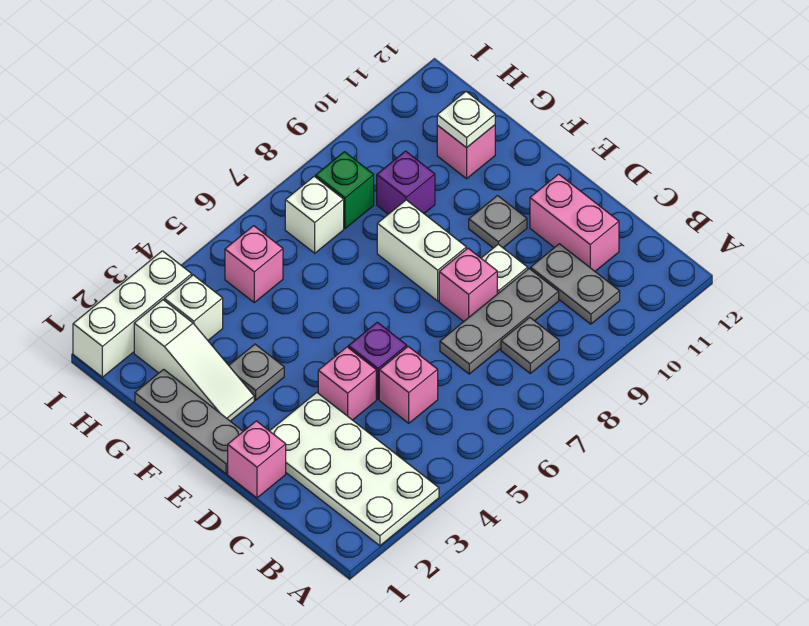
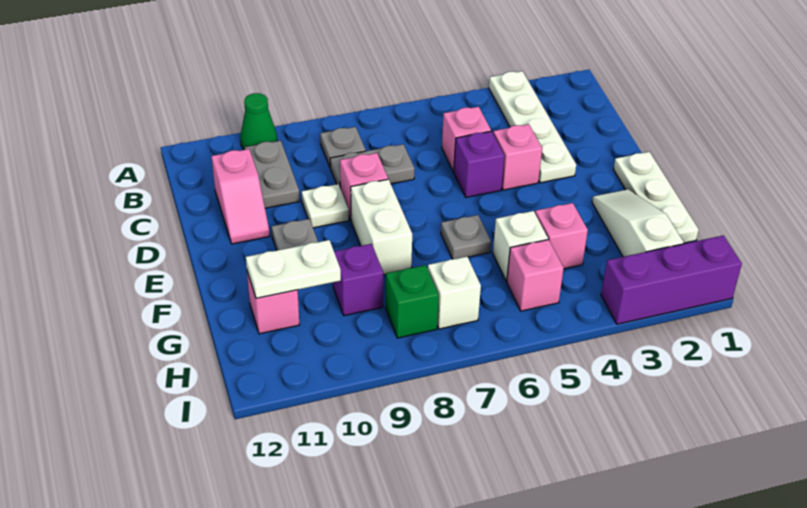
white 2x4 plate [270,393,439,546] -> white 1x4 plate [489,71,576,183]
none -> green 1x1 cone [240,93,277,150]
grey 1x3 plate [440,269,559,374] -> grey 1x2 plate [330,144,415,189]
pink 1x2 brick [530,174,619,271] -> pink 1x2 slope [211,149,270,244]
pink 1x1 brick [228,421,286,498] -> pink 1x1 brick moved to [535,203,588,269]
grey 1x3 plate [135,369,243,474] -> white 1x3 plate [614,152,699,243]
grey 1x1 plate [229,344,284,400] -> grey 1x1 plate moved to [441,215,491,259]
white 1x1 plate [437,92,495,148] -> white 1x2 plate [246,240,341,298]
white 1x1 brick [164,275,223,340] -> white 1x1 brick moved to [493,211,548,281]
white 1x3 brick [73,251,192,377] -> purple 1x3 brick [601,235,742,324]

